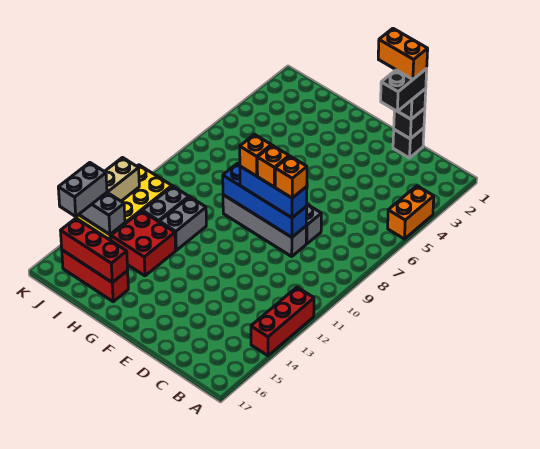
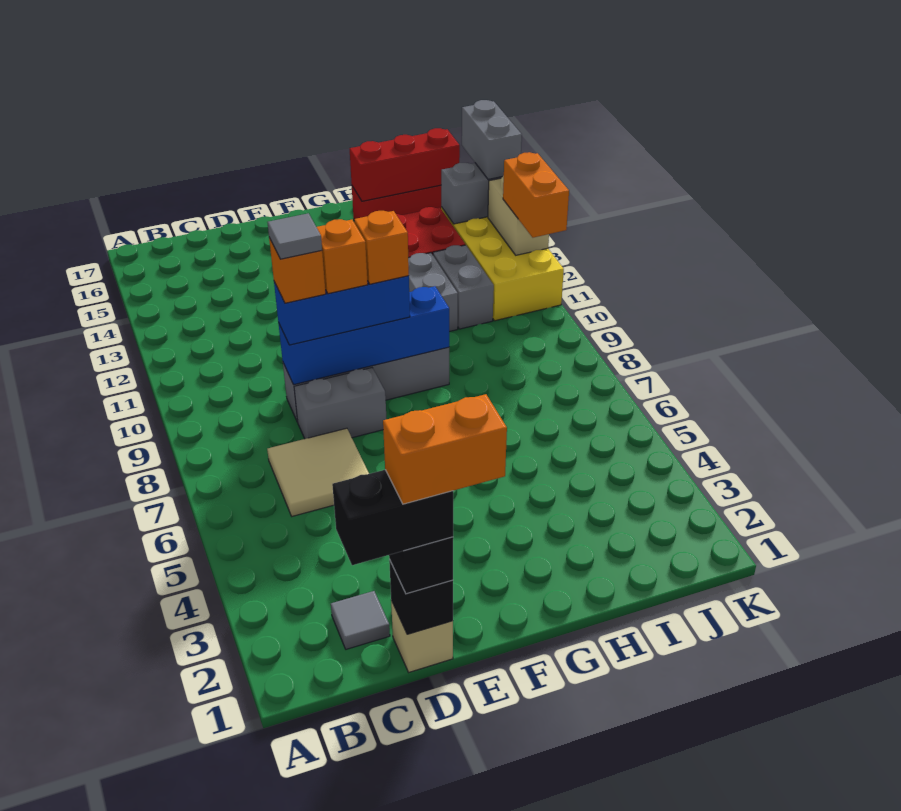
orange 1x2 brick [388,186,434,239] -> orange 1x2 brick moved to [503,152,569,238]
red 1x3 brick [251,287,314,356] -> none
none -> grey 1x1 tile [331,591,390,649]
none -> tan 2x2 tile [267,428,369,516]
black 1x1 brick [393,128,424,158] -> tan 1x1 brick [391,601,453,672]
black 1x2 brick [381,69,427,111] -> black 1x2 brick turned to [332,470,453,565]
none -> grey 1x1 tile [268,213,322,259]

